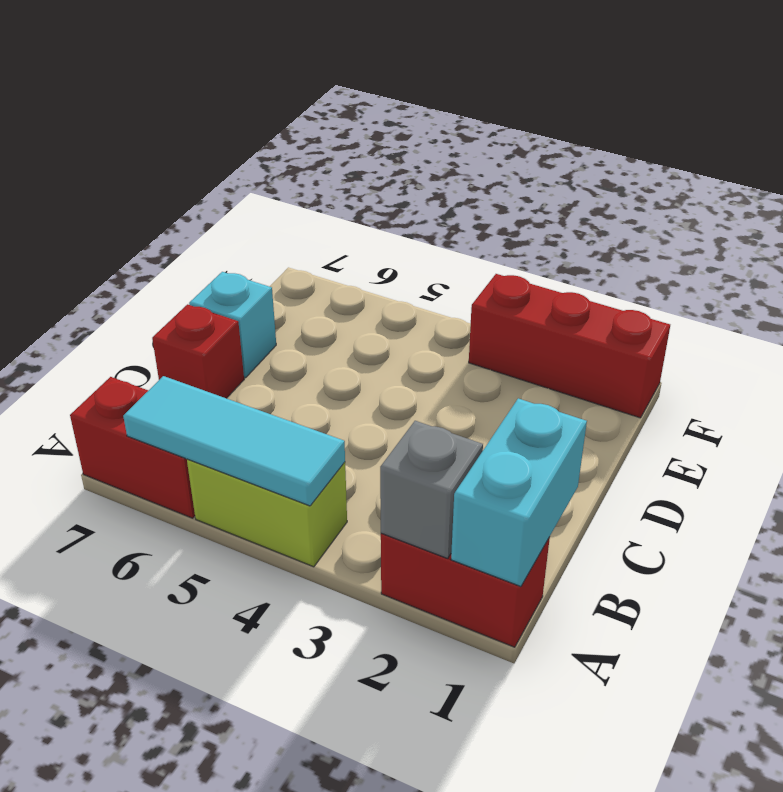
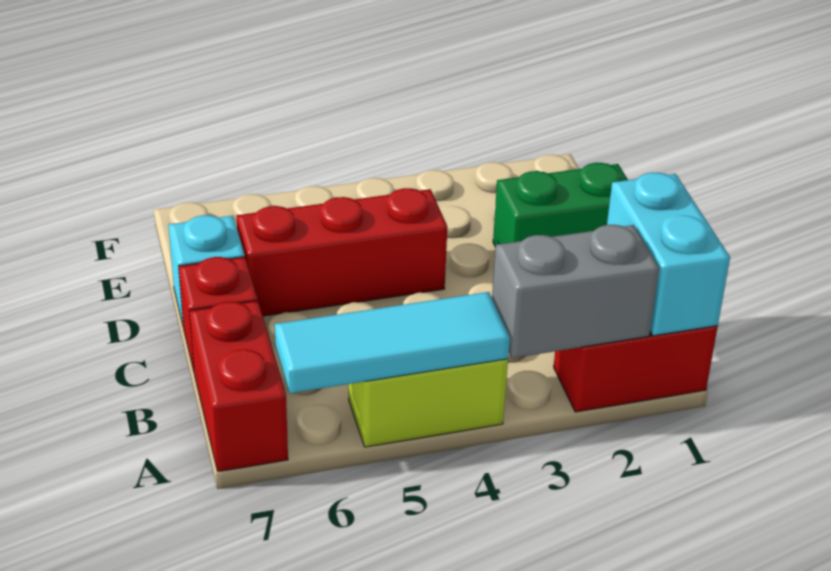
grey 1x1 brick [380,421,483,558] -> grey 1x2 brick [492,225,659,358]
red 1x2 brick [70,377,195,518] -> red 1x2 brick turned to [190,301,288,472]
none -> green 1x2 brick [493,163,628,247]
red 1x3 brick [469,274,670,418] -> red 1x3 brick moved to [236,188,447,316]

